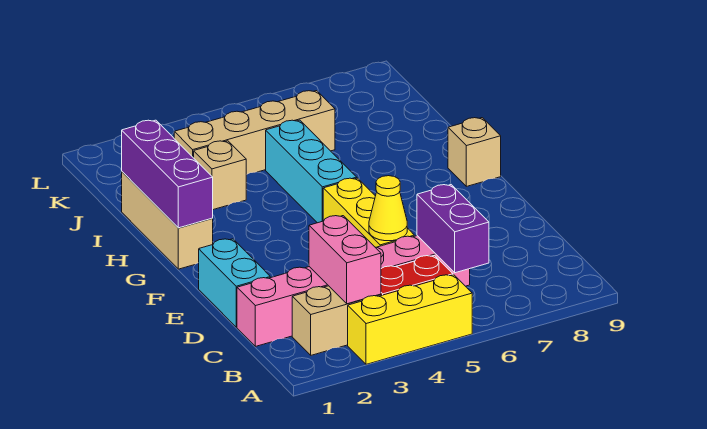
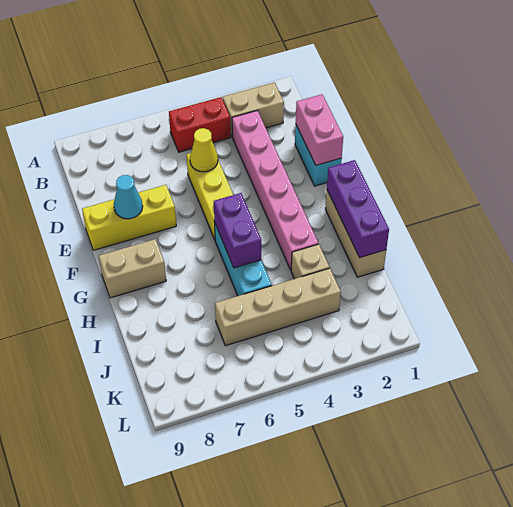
yellow 1x3 brick [348,275,472,364] -> yellow 1x3 brick moved to [82,185,176,250]
pink 1x2 brick [309,216,381,304] -> pink 1x2 brick moved to [296,94,343,165]
purple 1x2 brick [417,185,489,273] -> purple 1x2 brick moved to [214,193,261,268]
pink 1x6 brick [237,236,470,346] -> pink 1x6 brick turned to [232,110,318,270]
none -> cyan 1x1 cone [114,175,143,219]
tan 1x1 brick [448,118,501,186] -> tan 1x2 brick [99,239,166,298]

